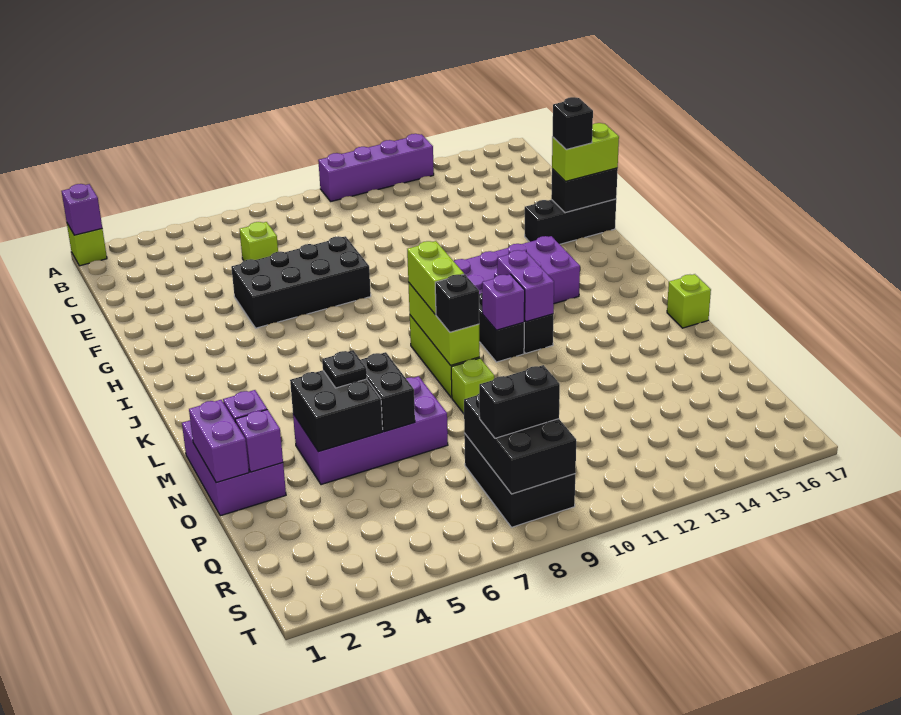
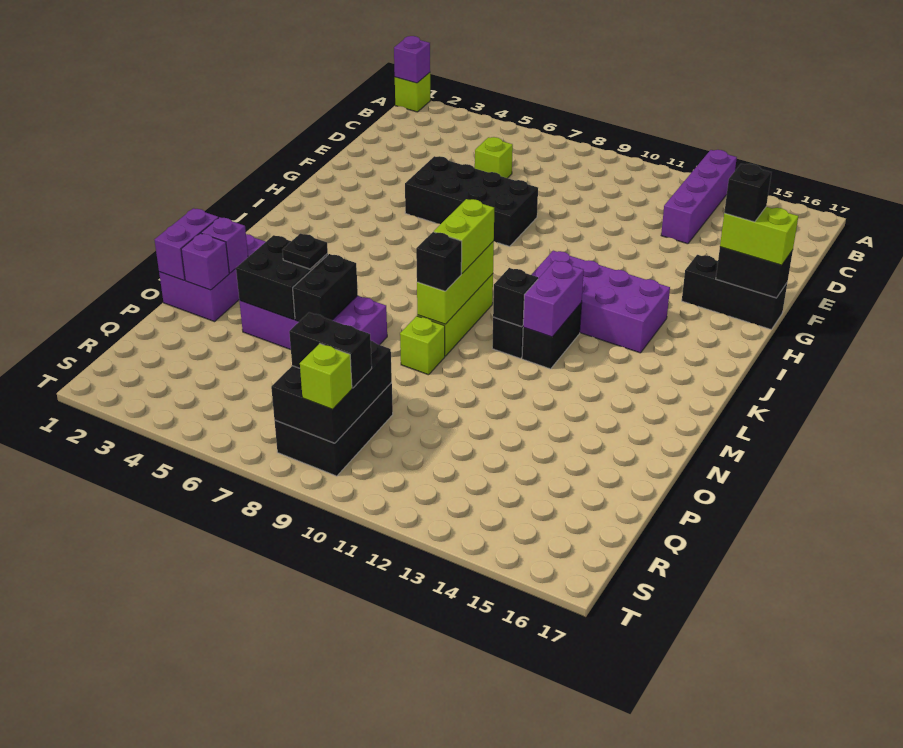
purple 1x4 brick [318,134,434,201] -> purple 1x4 brick turned to [661,150,737,244]
purple 1x1 brick [482,274,525,330] -> black 1x1 brick [493,268,538,327]
lime 1x1 brick [667,274,711,328] -> lime 1x1 brick moved to [300,344,352,409]

